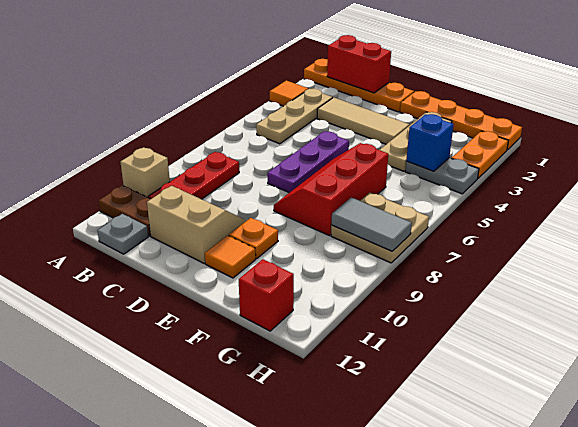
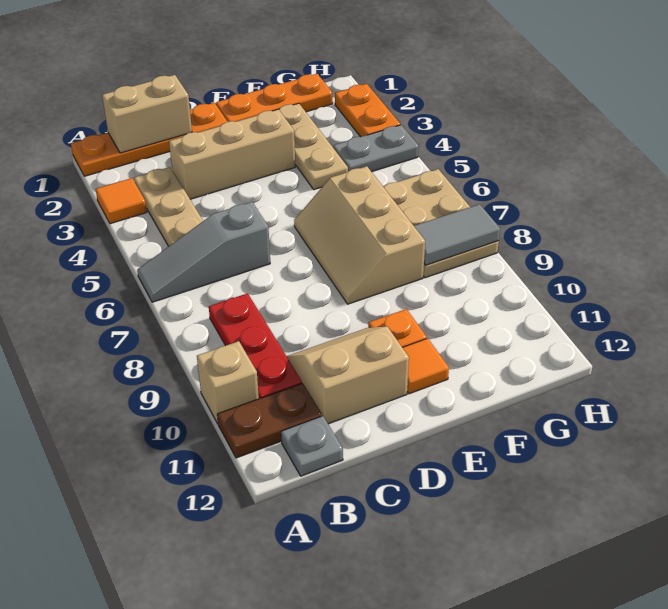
none -> grey 1x3 slope [137,202,270,302]
red 1x2 brick [327,35,391,93] -> tan 1x2 brick [102,75,192,153]
tan 1x3 tile [317,97,409,144] -> tan 1x3 brick [169,109,295,199]
purple 1x3 plate [267,131,349,193] -> none
orange 1x4 plate [400,91,522,150] -> orange 1x3 plate [216,74,333,122]
red 2x3 slope [274,143,388,236] -> tan 2x3 slope [294,166,425,304]
blue 1x1 brick [406,114,454,171] -> none
tan 2x2 plate [331,193,429,263] -> tan 2x3 plate [383,169,499,278]
red 1x1 brick [239,259,294,331] -> none

